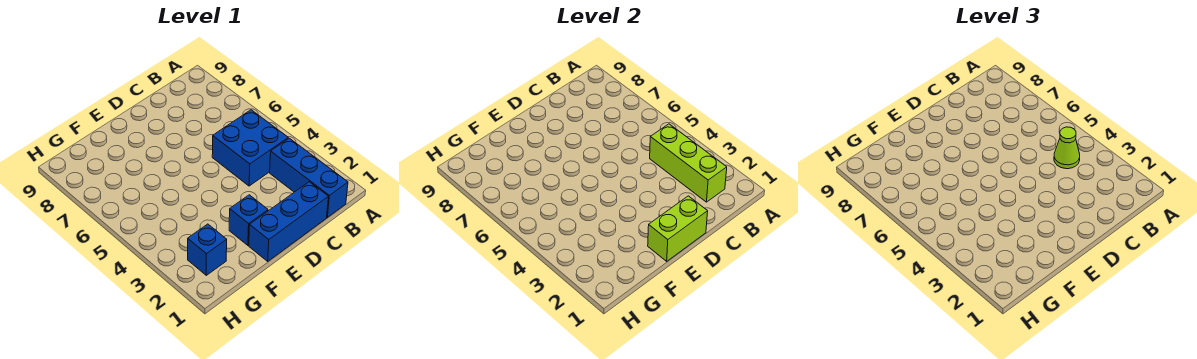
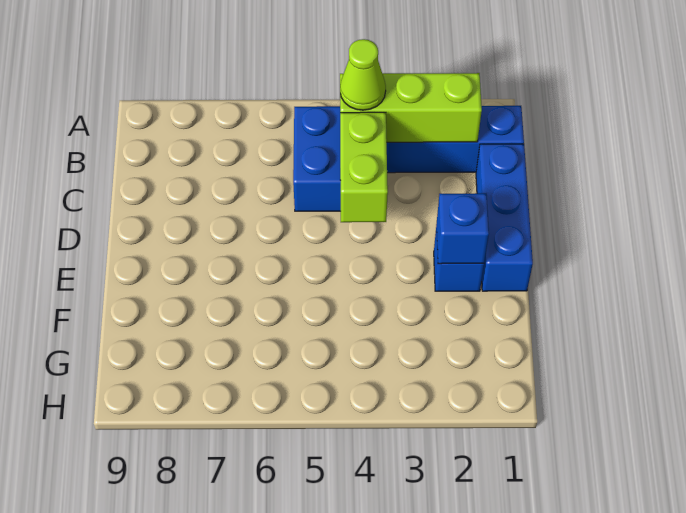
lime 1x2 brick [648,196,708,261] -> lime 1x2 brick moved to [340,112,388,222]
blue 1x1 brick [188,224,227,275] -> blue 1x1 brick moved to [437,193,489,264]

